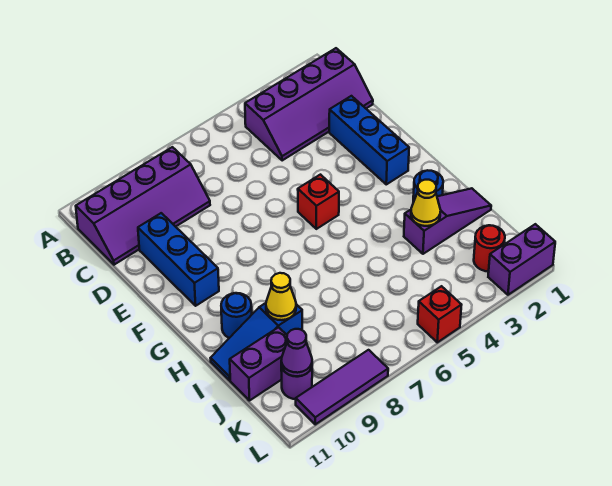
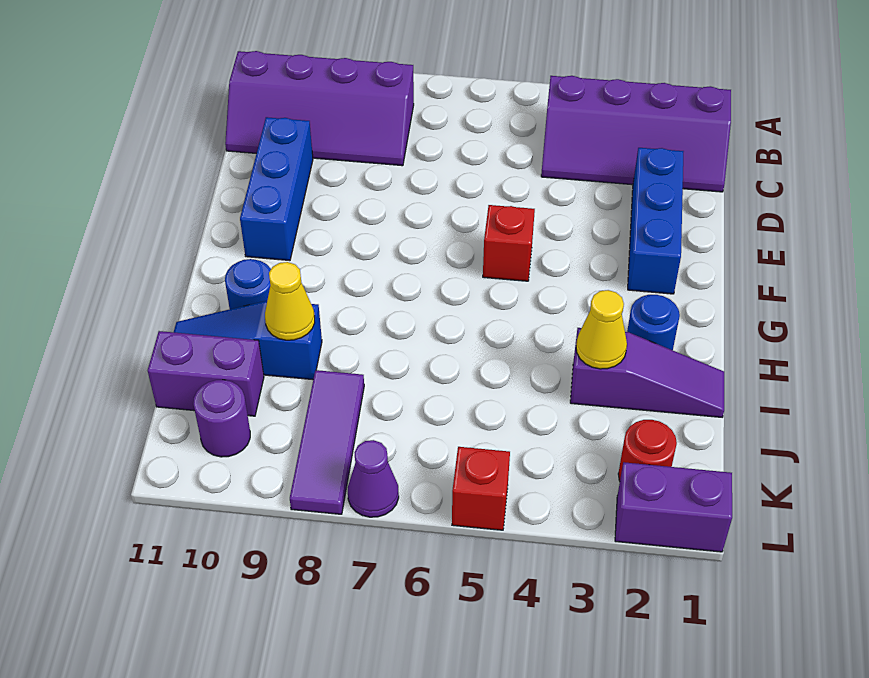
purple 1x1 cone [281,329,312,376] -> purple 1x1 cone moved to [348,440,399,517]
purple 1x3 tile [296,350,388,424] -> purple 1x3 tile turned to [290,370,364,514]

